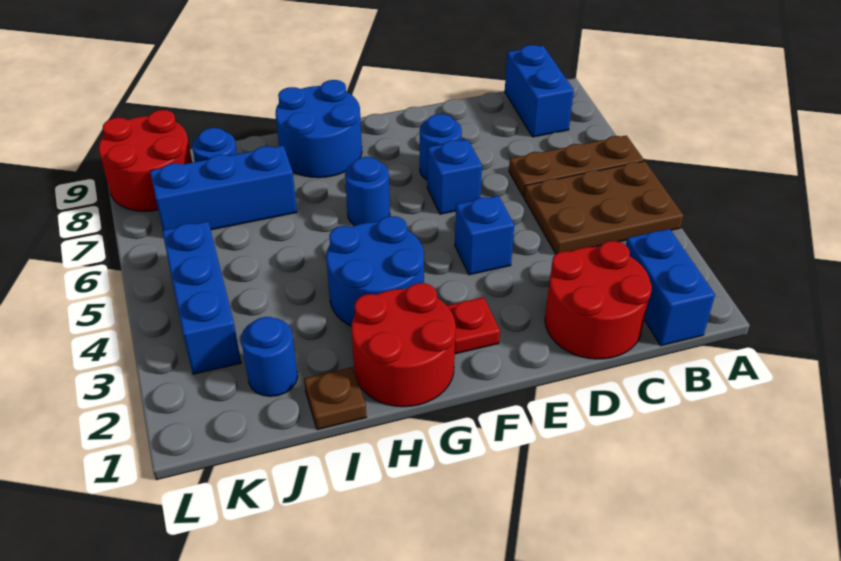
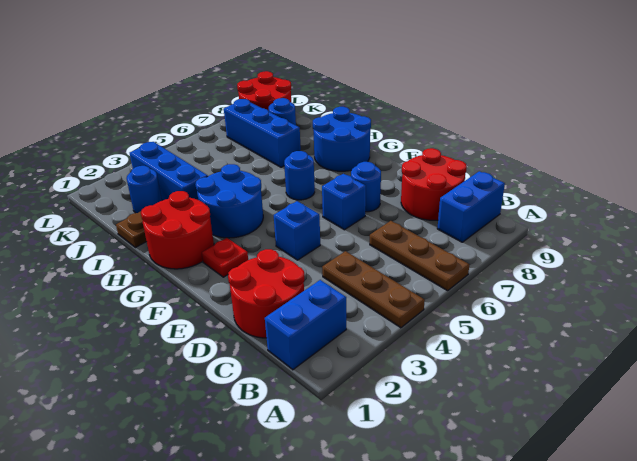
brown 2x3 plate [524,161,684,254] -> brown 1x3 plate [322,251,425,328]
none -> red 2x2 round brick [401,148,467,220]
blue 1x3 brick [162,221,241,374] -> blue 1x3 brick turned to [130,142,208,201]

